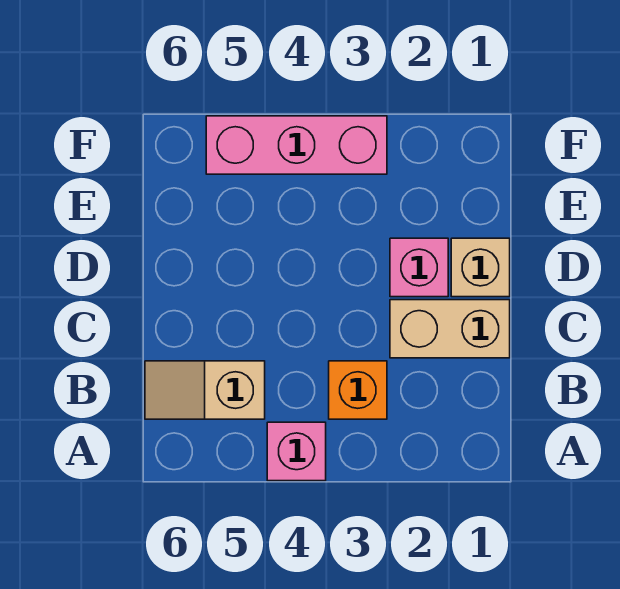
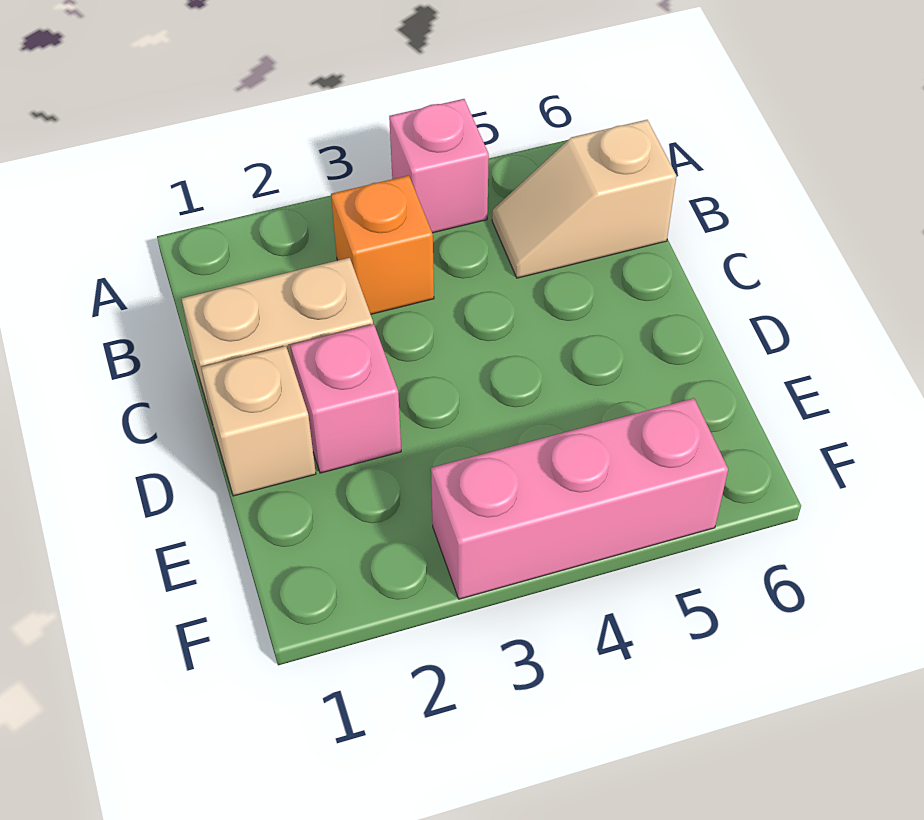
tan 1x2 slope [145,361,265,419] -> tan 1x2 slope turned to [492,120,676,278]

